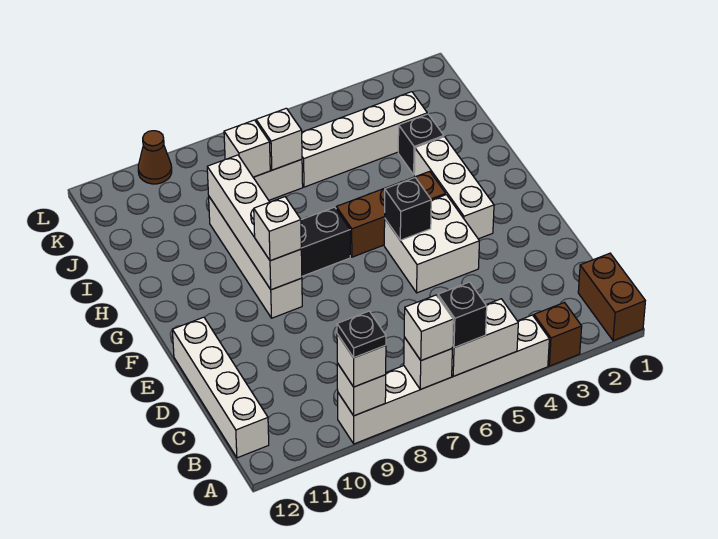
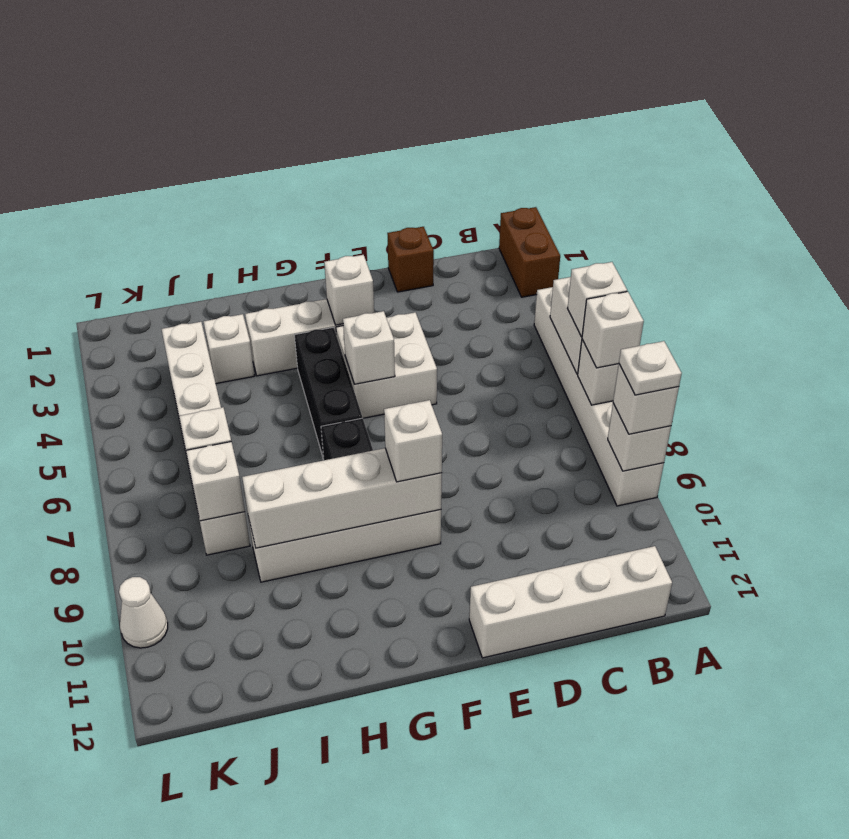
brown 1x2 brick [578,253,645,341] -> brown 1x2 brick turned to [499,207,560,297]
brown 1x1 brick [534,303,582,366] -> brown 1x1 brick moved to [387,227,434,292]
black 1x1 brick [438,282,487,348] -> white 1x1 brick [567,262,627,337]
black 1x1 plate [337,311,386,358] -> white 1x1 plate [619,341,682,395]
none -> white 1x1 brick [324,255,374,325]
black 1x1 brick [385,178,431,240] -> white 1x1 brick [343,311,395,384]
brown 1x3 brick [336,171,446,257] -> black 1x3 brick [294,327,362,459]
black 1x1 brick [398,114,444,175] -> white 1x1 brick [204,314,255,384]
brown 1x1 cone [138,131,172,184] -> white 1x1 cone [119,577,168,648]

